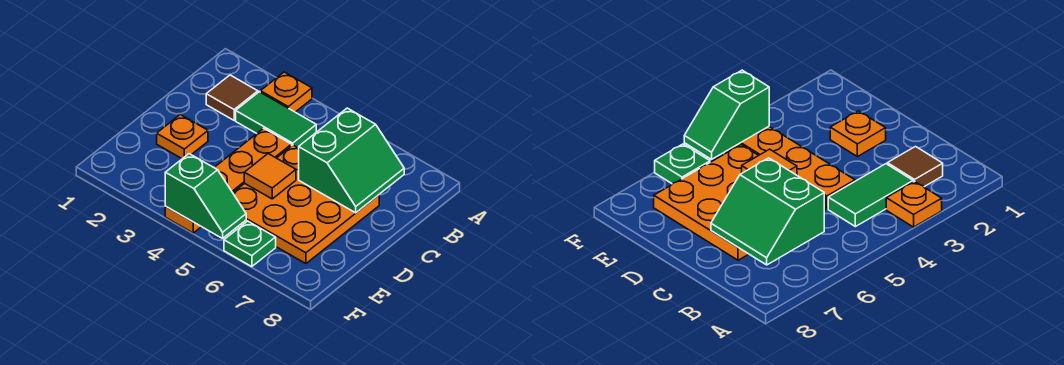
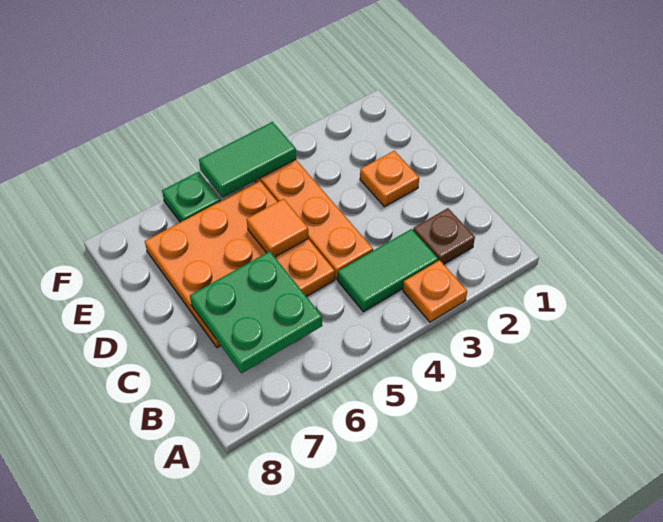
brown 1x1 tile [206,75,258,120] -> brown 1x1 plate [413,208,475,264]
green 2x2 slope [299,108,404,213] -> green 2x2 plate [190,251,322,373]
green 1x2 slope [165,154,246,238] -> green 1x2 tile [199,122,296,197]

